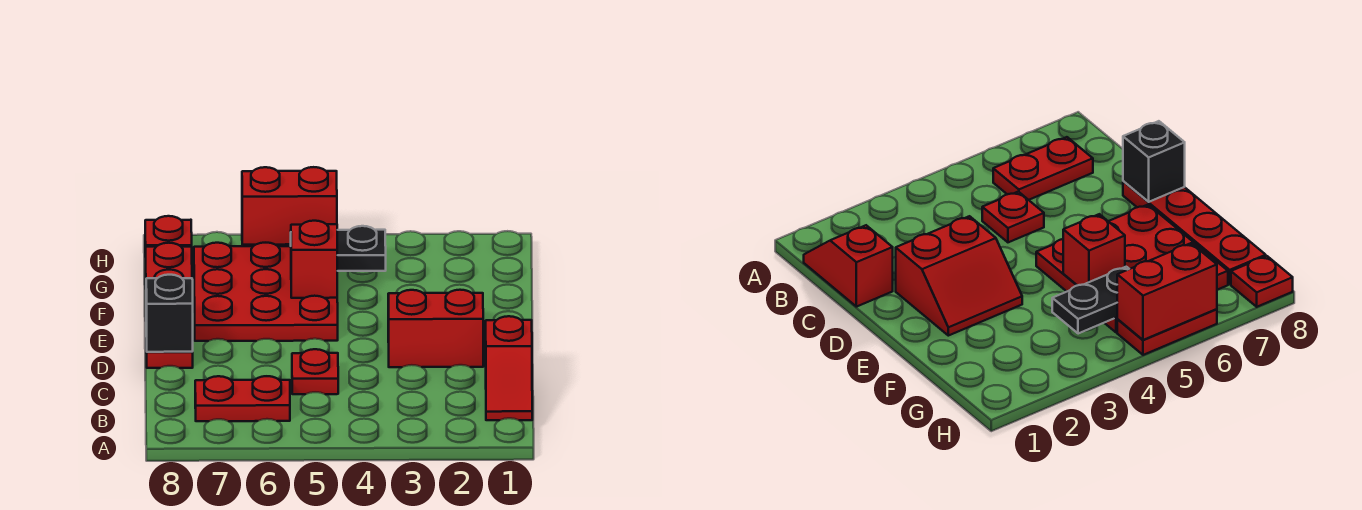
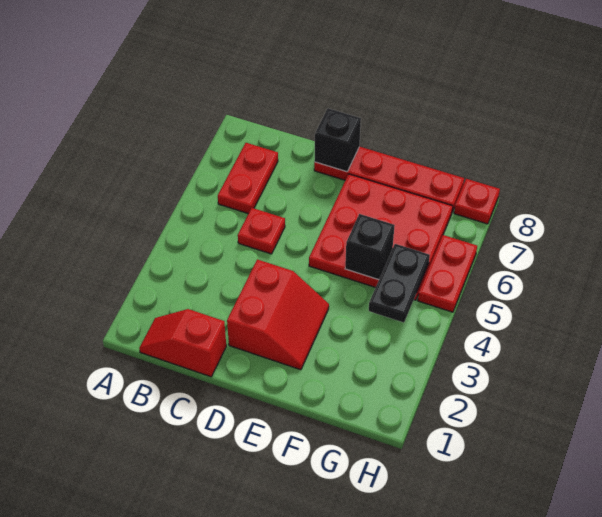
red 1x1 brick [291,221,337,298] -> black 1x1 brick [345,214,395,280]
red 1x2 brick [242,167,337,245] -> none

